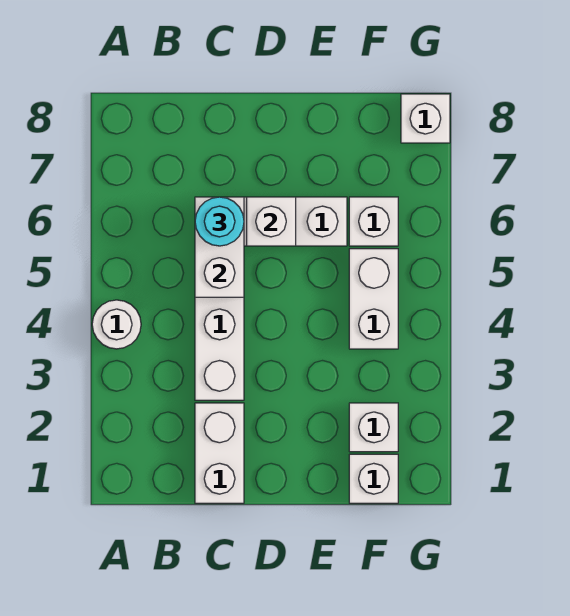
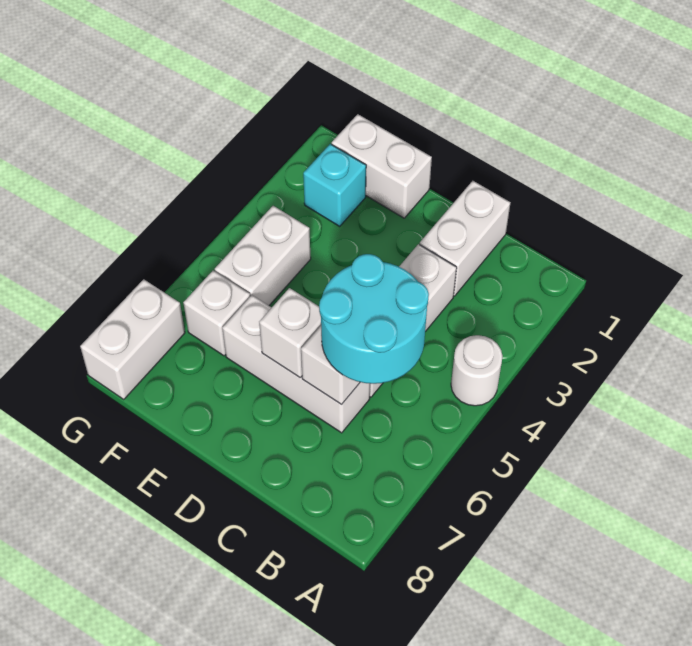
cyan 1x1 round brick [195,197,244,246] -> cyan 2x2 round brick [319,254,429,384]
white 1x1 brick [349,454,398,503] -> white 1x2 brick [332,114,432,218]
white 1x1 brick [349,403,398,452] -> cyan 1x1 brick [303,144,366,226]
white 1x1 brick [401,94,450,143] -> white 1x2 brick [80,279,185,399]

